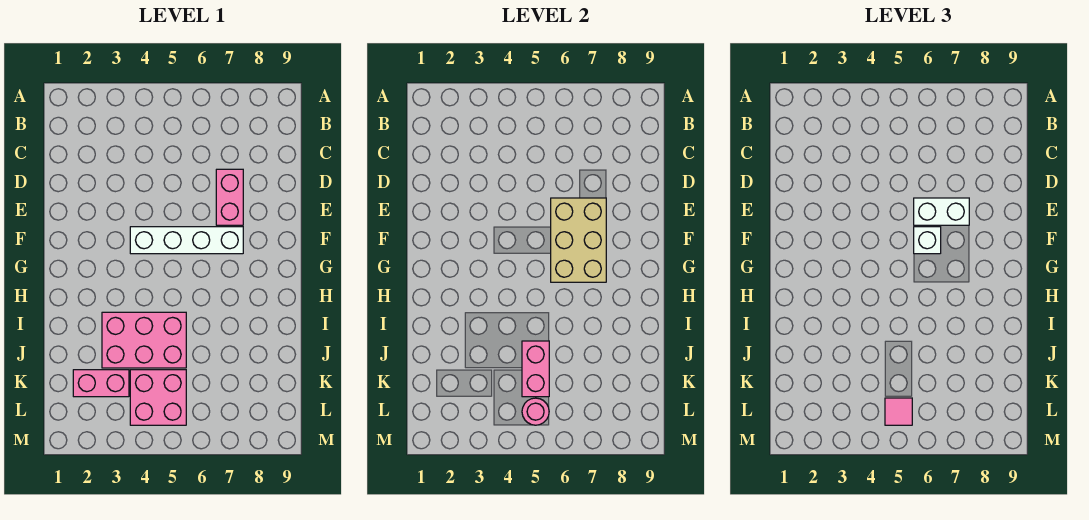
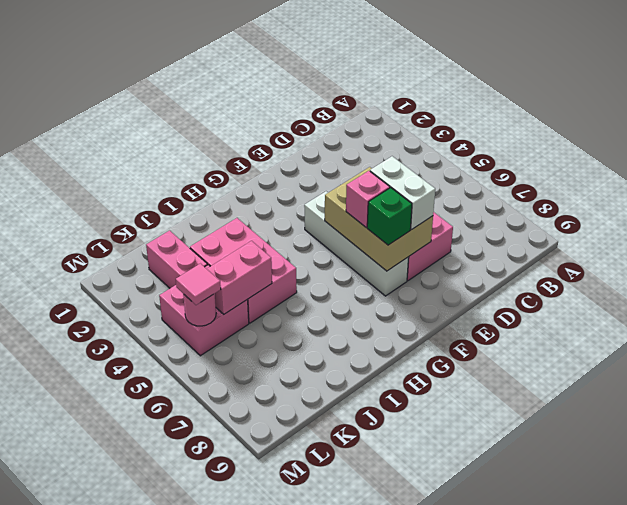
tan 2x3 brick [551,198,606,282] -> tan 2x3 brick turned to [325,167,433,271]
white 1x1 brick [914,227,941,254] -> pink 1x1 brick [346,171,390,227]
none -> green 1x1 brick [367,188,412,245]

